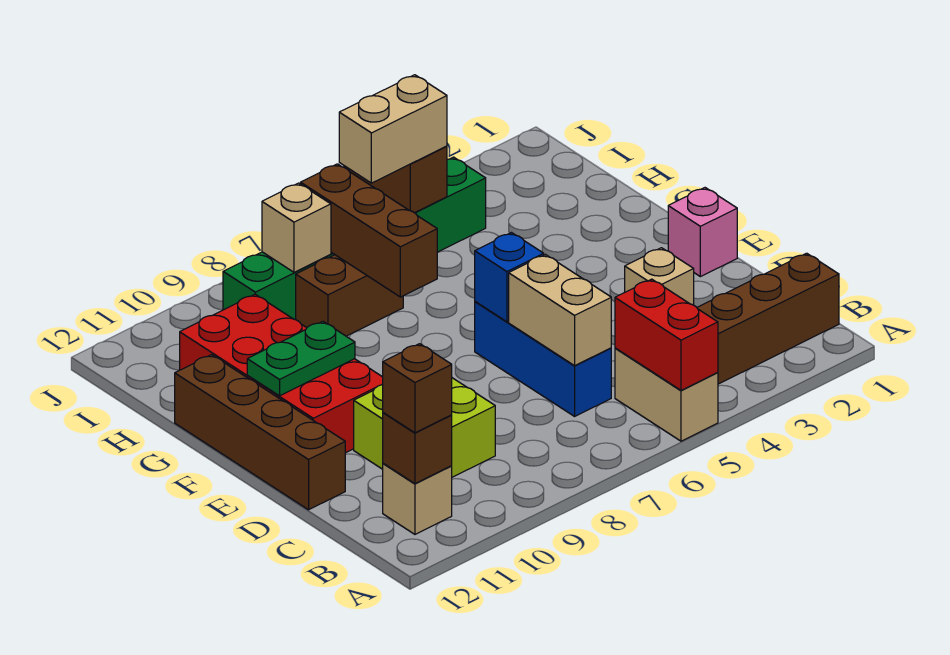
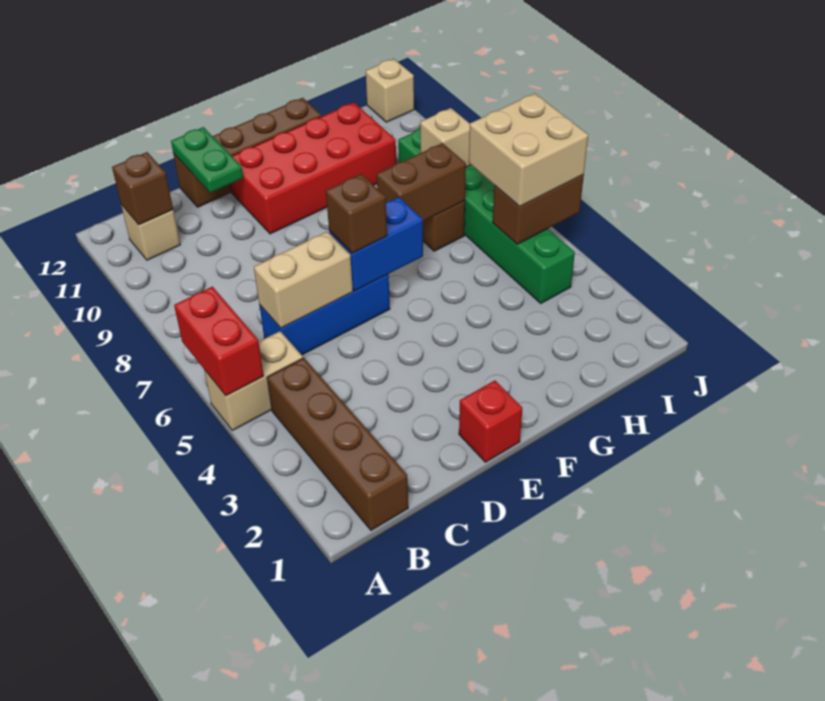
red 1x2 brick [615,279,718,390] -> red 1x2 brick turned to [174,287,264,396]
brown 1x1 brick [382,344,452,433] -> brown 1x1 brick moved to [326,174,387,253]
lime 2x2 brick [354,378,495,477] -> none
tan 1x1 brick [625,248,694,305] -> tan 1x1 brick moved to [366,59,414,122]
pink 1x1 brick [668,188,737,277] -> red 1x1 brick [459,380,522,462]
blue 1x1 brick [475,233,544,322] -> blue 1x2 brick [329,197,423,291]
green 1x2 plate [247,321,355,396] -> green 1x2 plate moved to [171,127,243,193]
brown 1x3 brick [301,164,437,297] -> brown 1x2 brick [377,143,466,221]
tan 1x2 brick [339,75,447,183] -> tan 2x2 brick [469,93,588,207]

